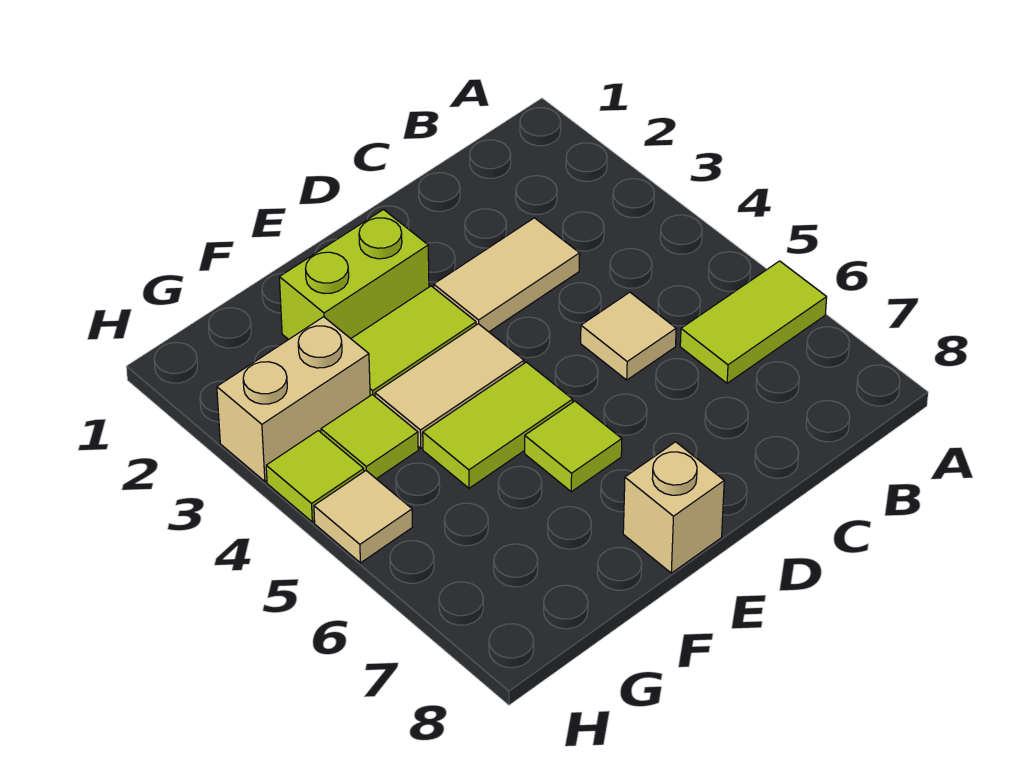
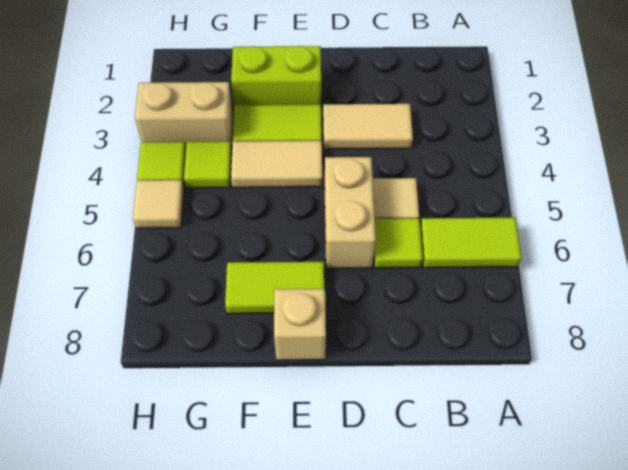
none -> tan 1x2 brick [324,157,376,268]
lime 1x2 tile [423,362,573,488] -> lime 1x2 tile moved to [225,262,324,314]
lime 1x1 tile [525,401,622,492] -> lime 1x1 tile moved to [374,218,423,268]

